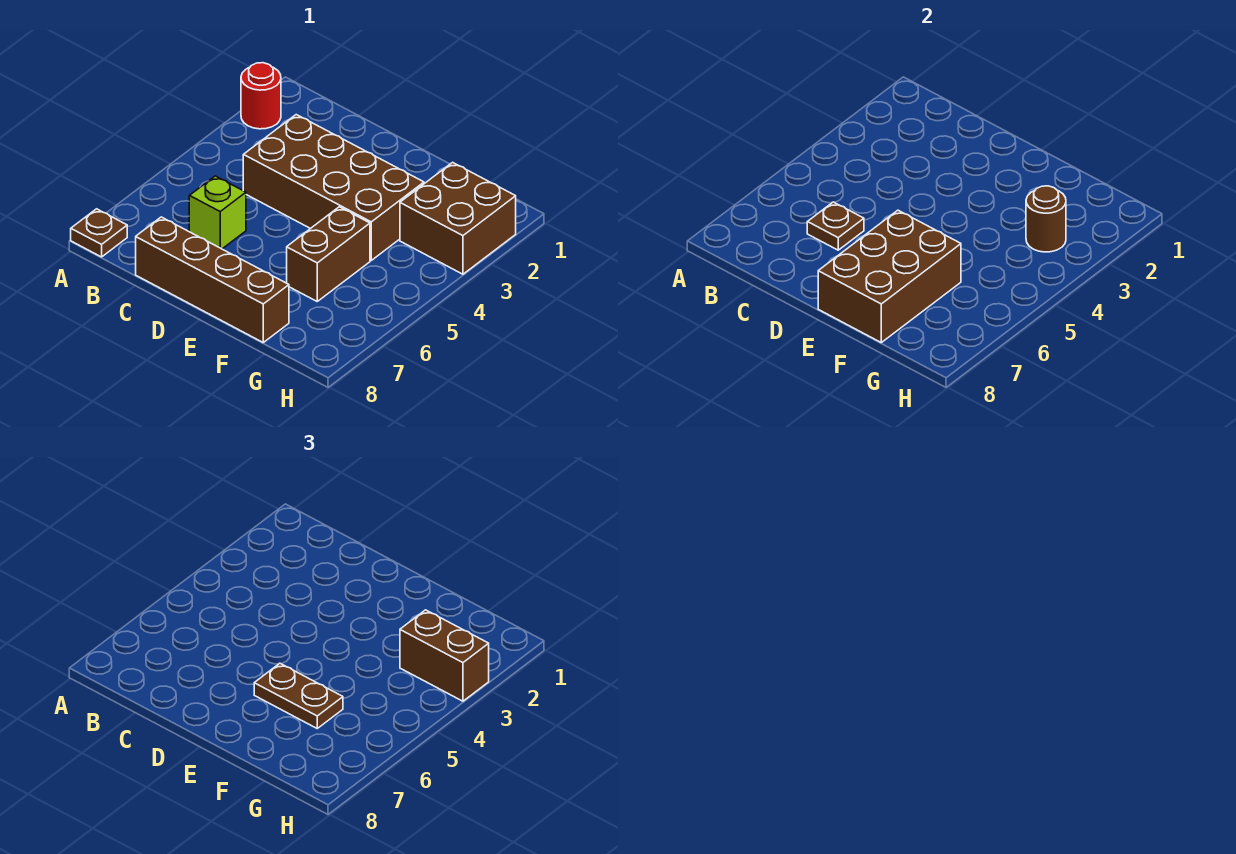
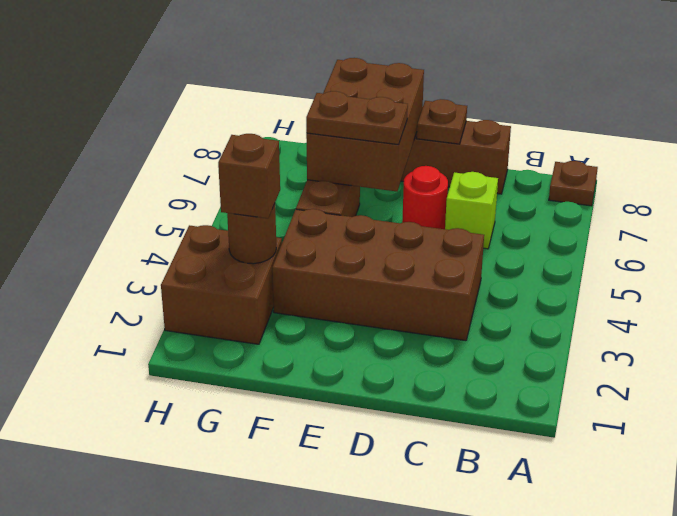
red 1x1 round brick [241,63,281,129] -> red 1x1 round brick moved to [402,166,448,229]
brown 1x1 plate [807,202,864,250] -> brown 1x1 plate moved to [417,99,467,144]
brown 1x2 brick [400,610,489,701] -> brown 1x1 brick [218,134,280,218]

